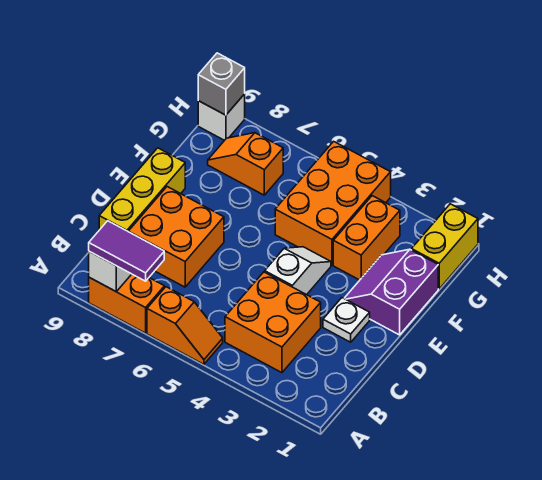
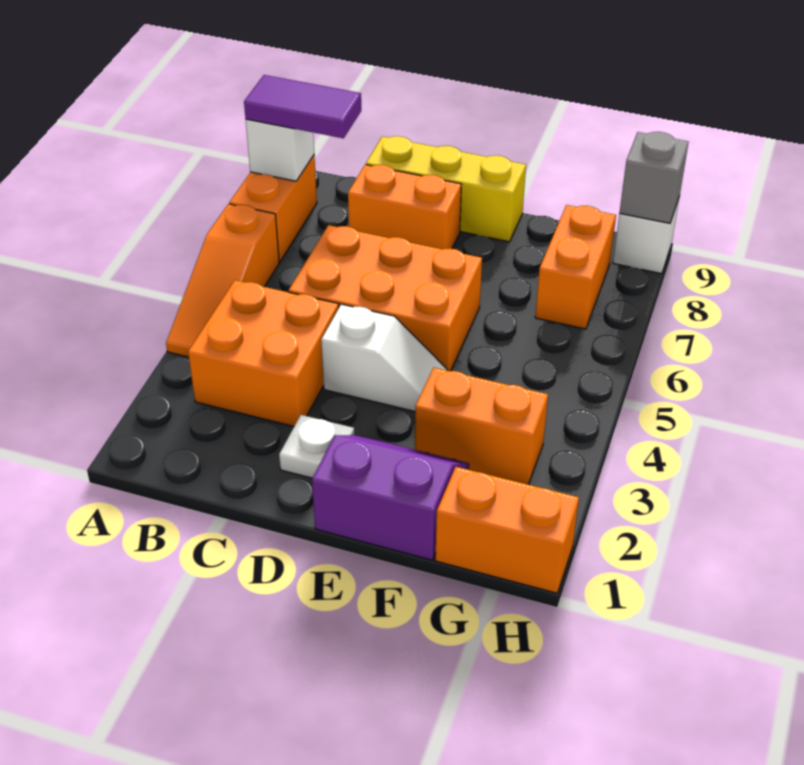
orange 1x2 slope [147,287,223,364] -> orange 1x3 slope [166,204,279,357]
purple 1x2 tile [89,221,164,281] -> purple 1x2 tile turned to [244,75,361,138]
orange 2x2 brick [128,187,224,287] -> orange 1x2 brick [348,165,461,249]
orange 2x3 brick [275,141,391,265] -> orange 2x3 brick moved to [288,225,482,371]
yellow 1x2 brick [412,204,478,289] -> orange 1x2 brick [435,467,579,593]
orange 1x2 slope [208,133,283,195] -> orange 1x2 brick [535,205,616,329]

